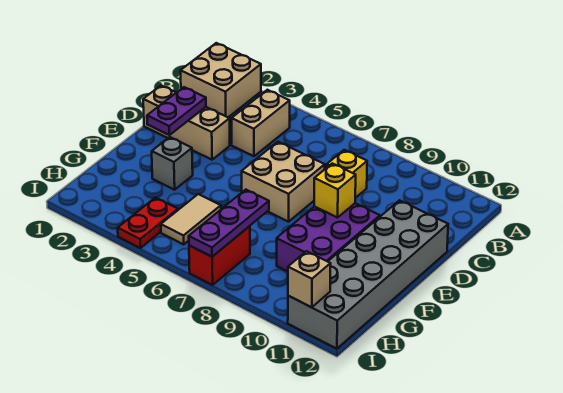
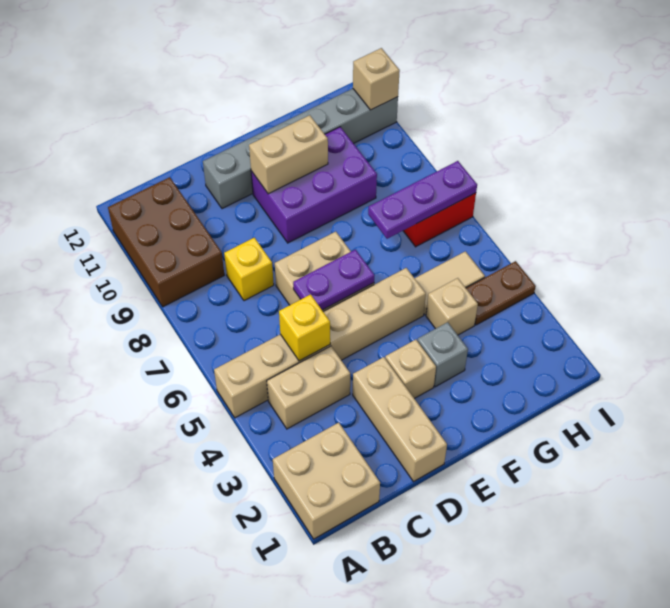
none -> tan 1x6 brick [214,268,426,418]
none -> brown 2x3 brick [108,177,224,307]
purple 1x2 plate [147,87,206,135] -> purple 1x2 plate moved to [293,250,375,310]
grey 2x6 brick [288,200,448,349] -> grey 1x6 brick [203,89,398,209]
none -> tan 1x1 brick [385,340,436,399]
yellow 1x1 brick [314,163,356,218] -> yellow 1x1 brick moved to [279,294,330,361]
none -> tan 1x2 brick [249,115,328,194]
none -> tan 1x1 brick [426,278,478,335]
red 1x2 plate [118,198,178,248] -> brown 1x2 plate [466,261,536,325]

